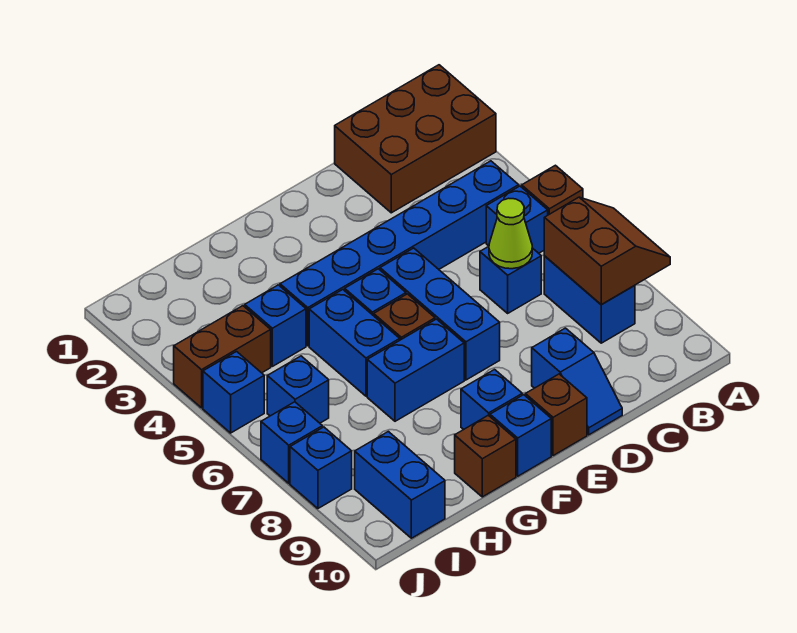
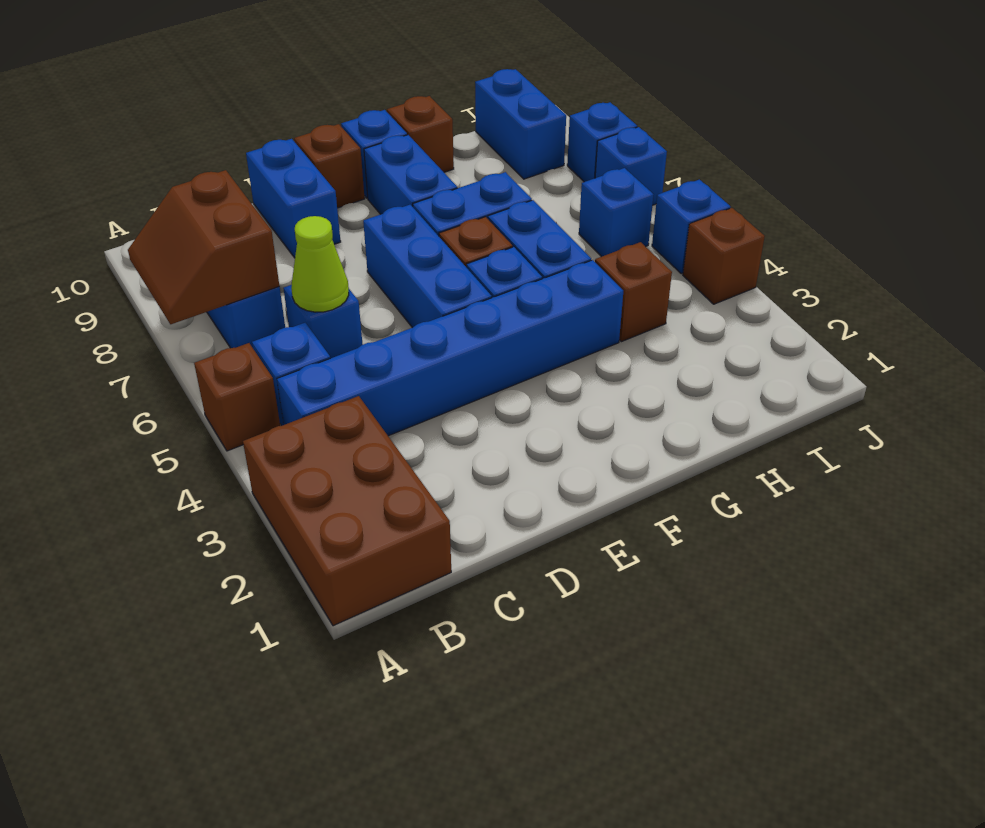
brown 2x3 brick [335,65,496,213] -> brown 2x3 brick turned to [243,396,451,626]
blue 1x2 slope [532,328,622,435] -> blue 1x2 brick [246,139,341,258]
blue 1x1 brick [461,370,522,430] -> blue 1x2 brick [364,135,457,214]
blue 1x1 brick [245,285,306,366] -> brown 1x1 brick [595,242,672,342]
brown 1x2 brick [174,306,271,408] -> brown 1x1 brick [683,208,765,304]

